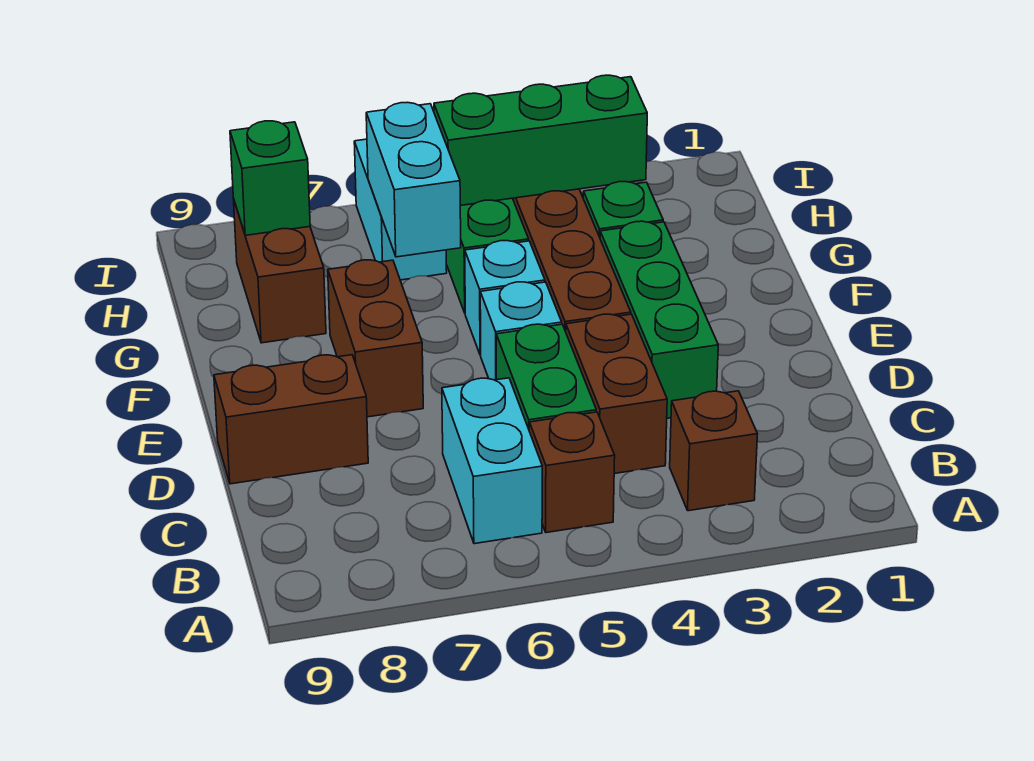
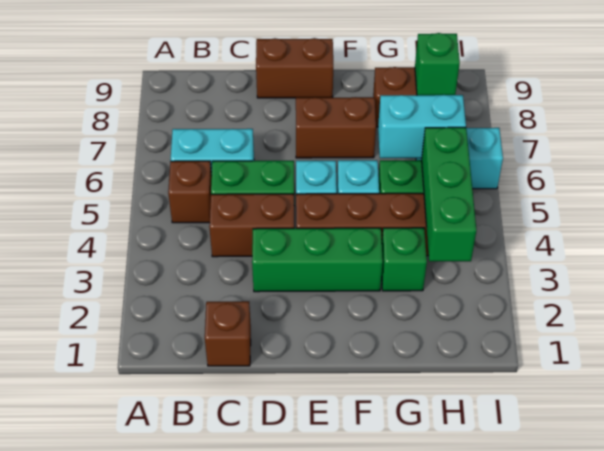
brown 1x1 brick [670,391,757,511] -> brown 1x1 brick moved to [205,301,251,366]
brown 1x2 brick [214,355,368,484] -> brown 1x2 brick turned to [256,38,333,98]

